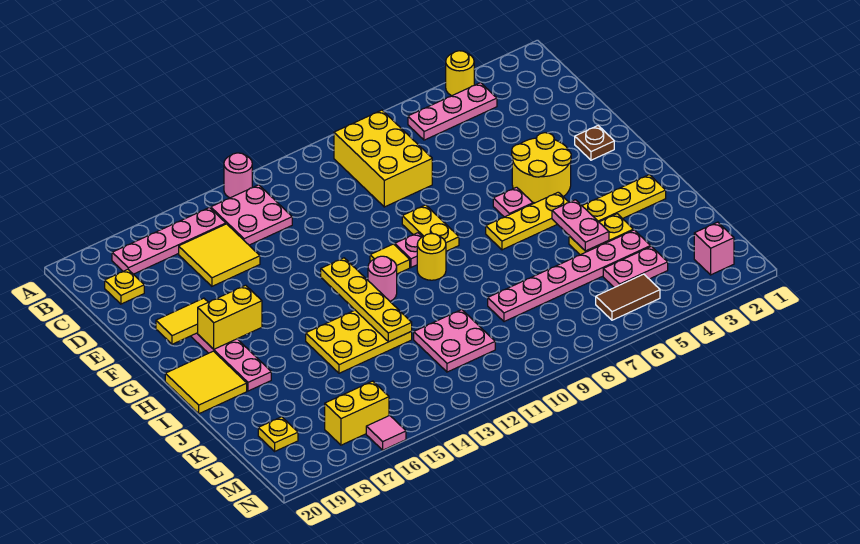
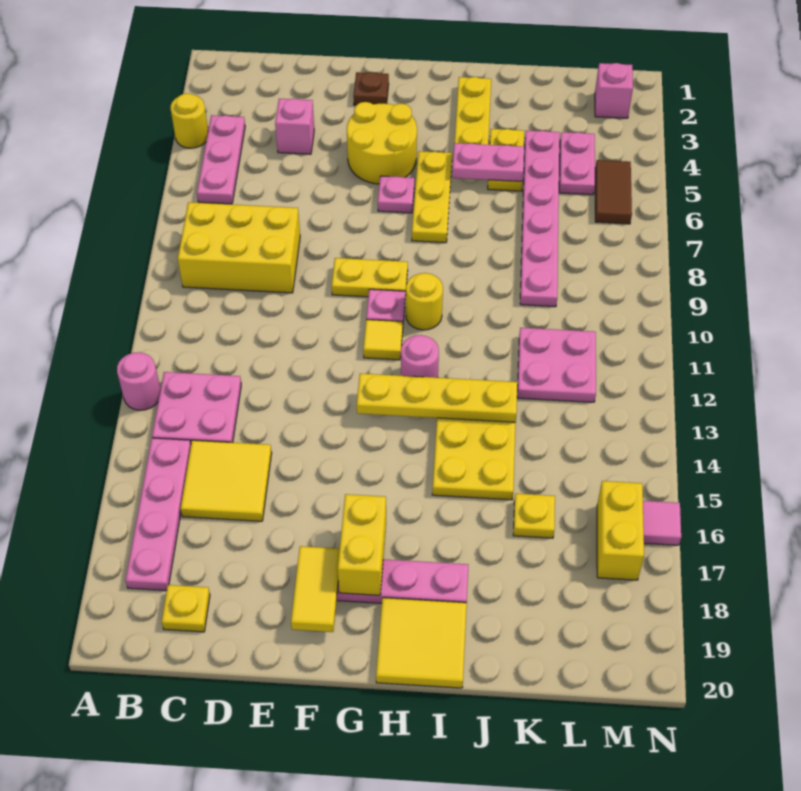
none -> pink 1x1 brick [275,98,314,154]
yellow 1x1 plate [258,417,298,451] -> yellow 1x1 plate moved to [513,494,555,538]

